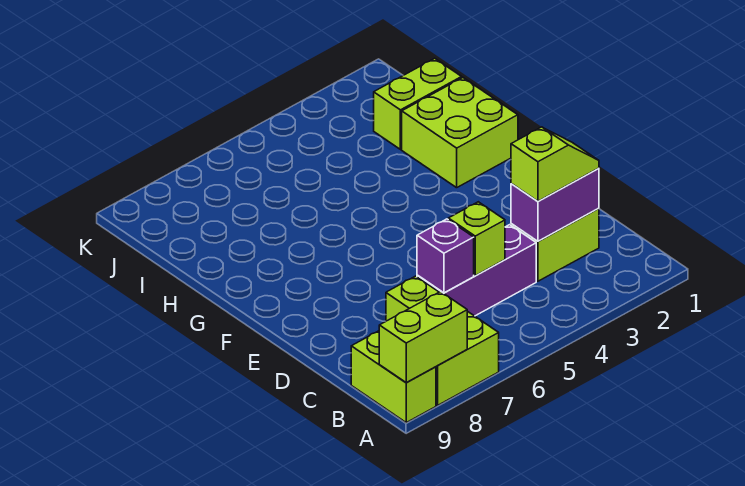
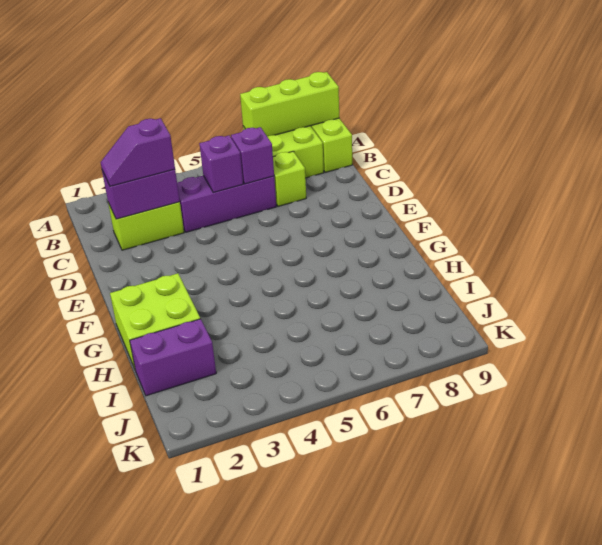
lime 1x2 brick [379,292,467,382] -> lime 1x3 brick [240,72,339,136]
lime 1x2 slope [511,127,599,201] -> purple 1x2 slope [101,118,175,186]
lime 1x1 brick [448,202,505,276] -> purple 1x1 brick [199,135,243,192]
lime 1x2 brick [374,58,462,149] -> purple 1x2 brick [130,319,216,396]

